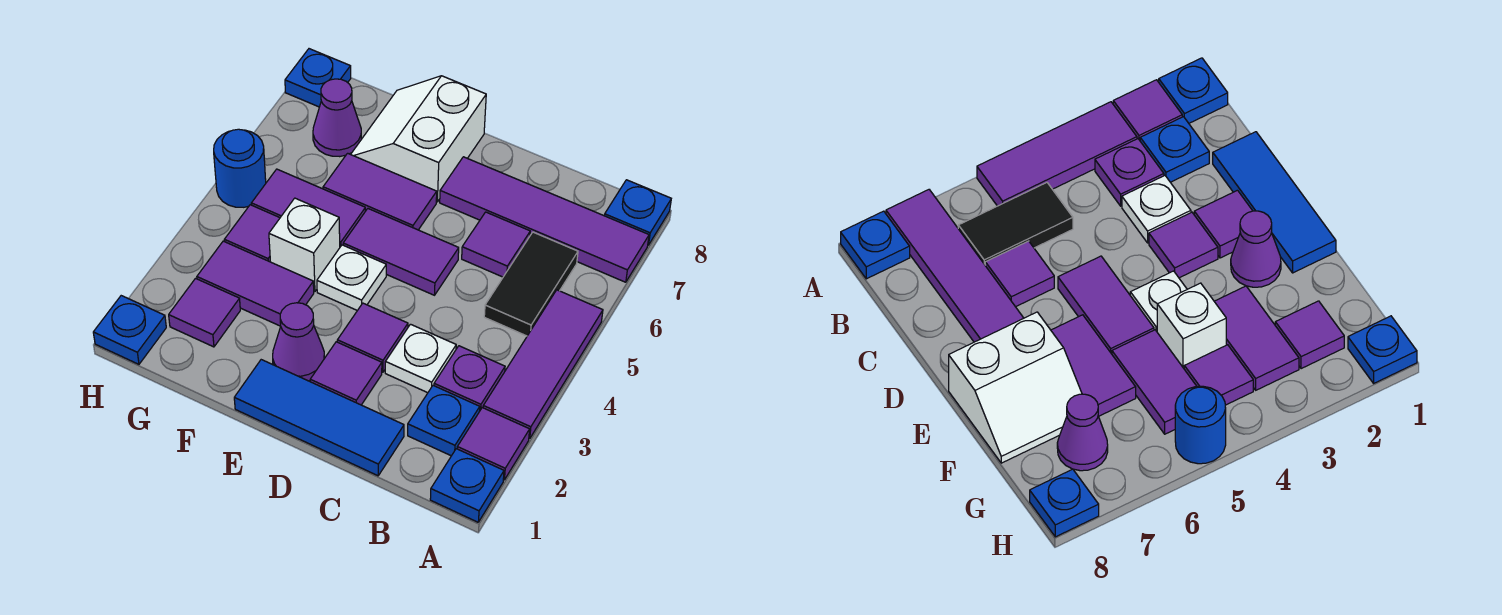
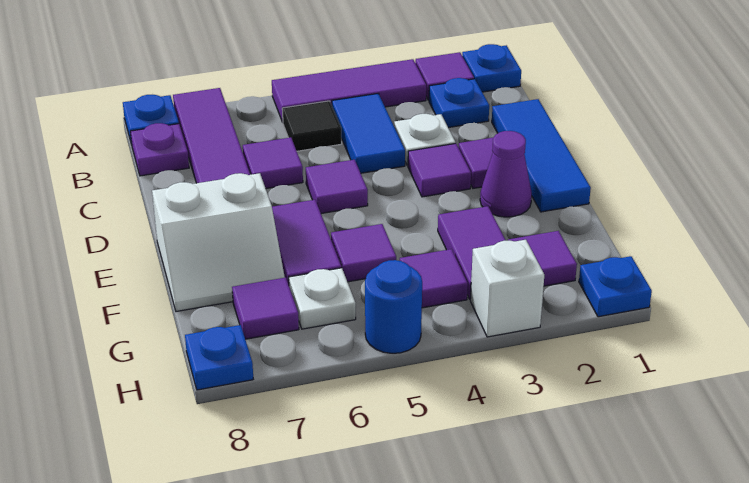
purple 1x1 plate [434,346,505,410] -> purple 1x1 plate moved to [130,123,189,176]
none -> blue 1x2 tile [332,94,405,173]
black 1x2 tile [484,232,578,336] -> black 1x1 tile [282,101,342,151]
purple 1x2 tile [343,209,459,295] -> purple 1x1 tile [306,160,368,214]
white 1x1 plate [317,245,386,311] -> white 1x1 plate moved to [289,268,356,329]
white 1x1 brick [269,198,340,292] -> white 1x1 brick moved to [470,240,544,337]
purple 1x2 tile [251,169,365,247] -> purple 1x1 tile [331,224,396,282]
purple 1x1 cone [313,79,361,157] -> purple 1x1 tile [232,278,299,339]

